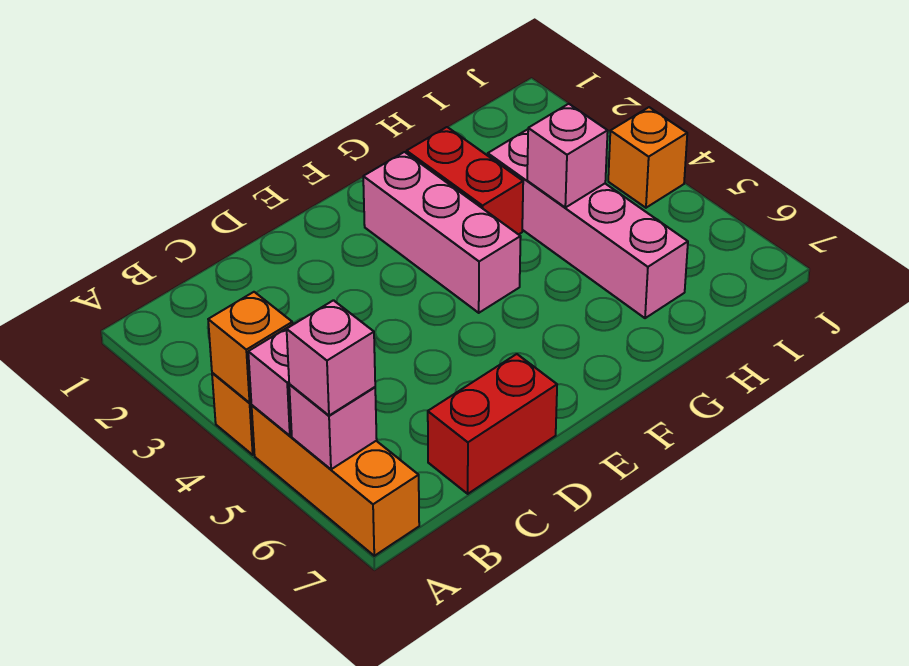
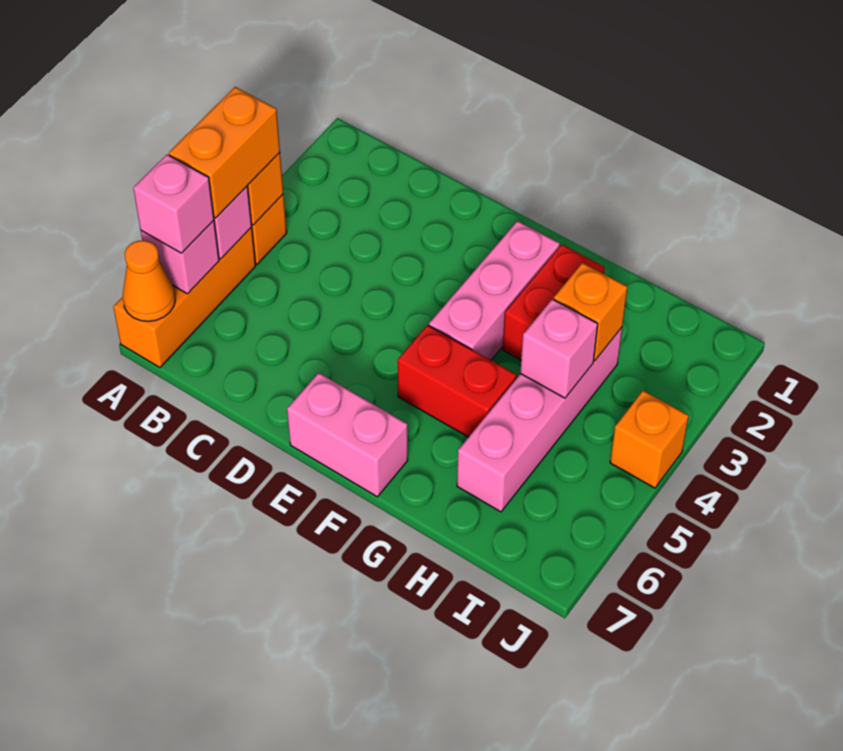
none -> orange 1x2 brick [169,87,280,218]
none -> orange 1x1 cone [123,240,175,321]
red 1x2 brick [428,354,557,494] -> red 1x2 brick moved to [398,325,517,437]
none -> pink 1x2 brick [287,373,408,497]
none -> orange 1x1 brick [554,263,627,361]

